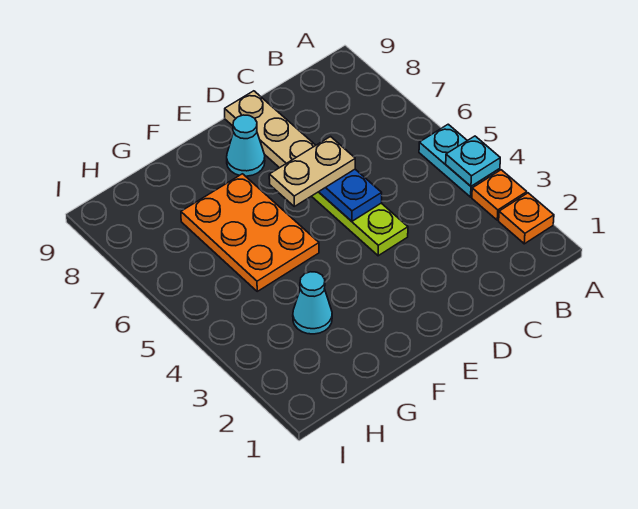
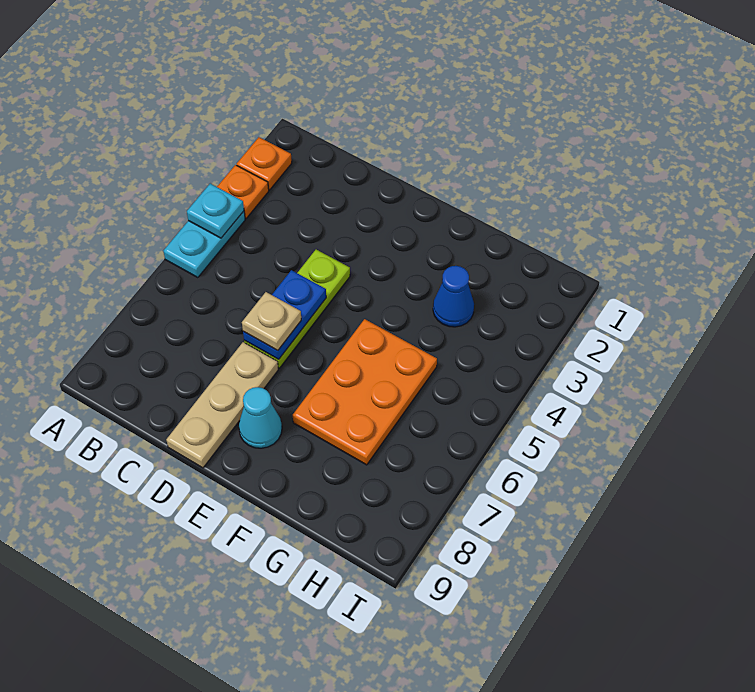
tan 1x2 plate [269,137,355,206] -> tan 1x1 plate [242,292,301,350]
cyan 1x1 cone [293,272,332,334] -> blue 1x1 cone [433,266,474,327]

